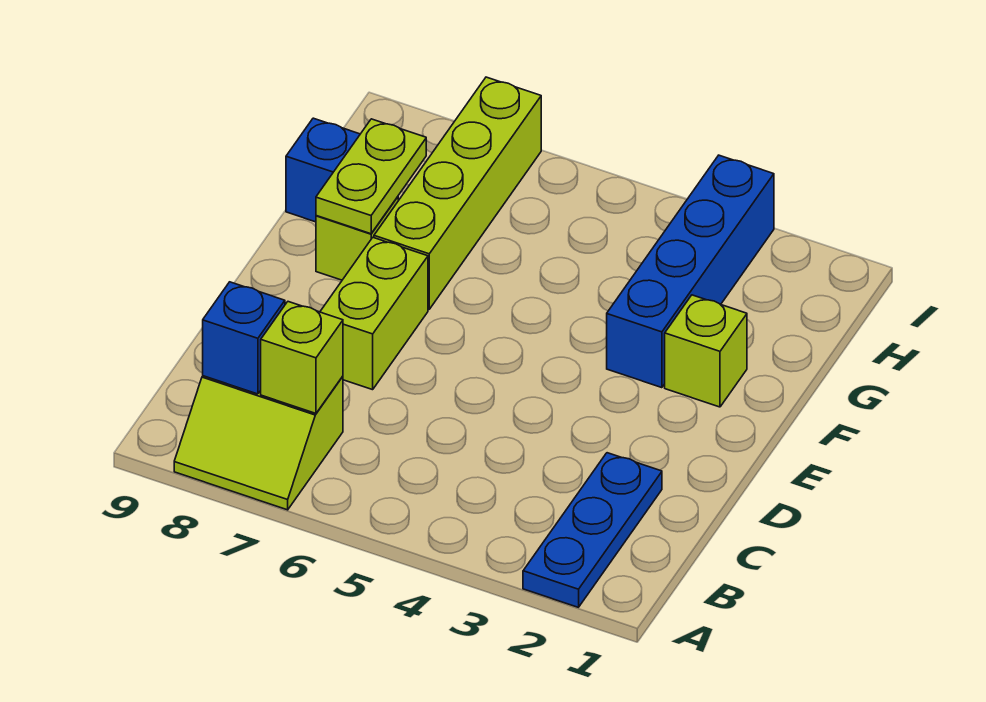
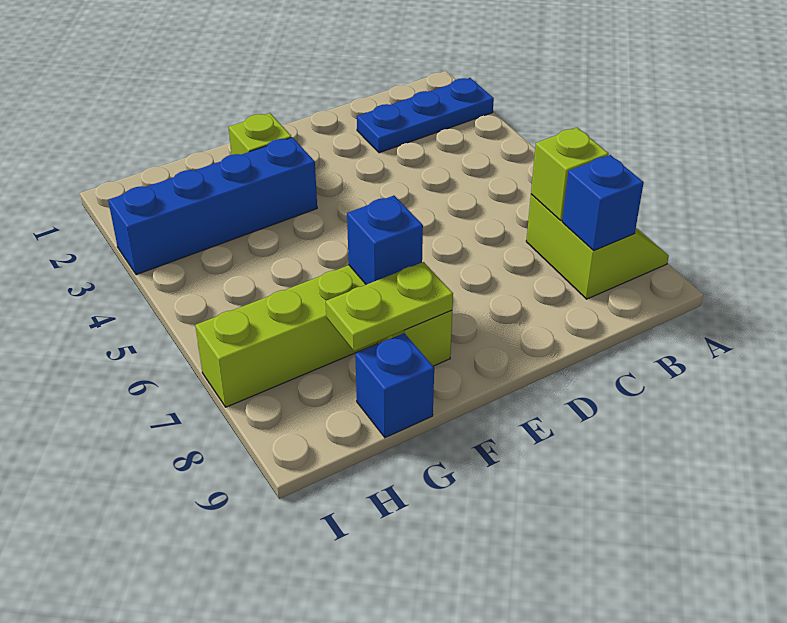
lime 1x2 brick [320,238,428,390] -> none
none -> blue 1x1 brick [347,196,423,285]

